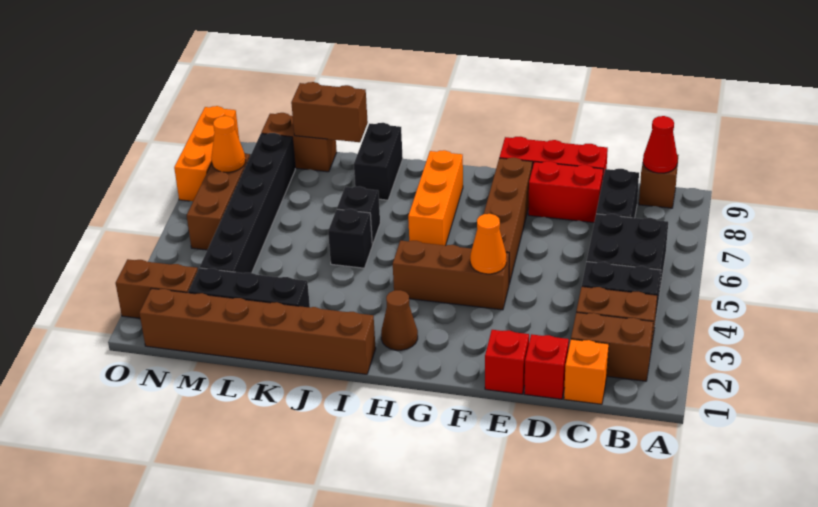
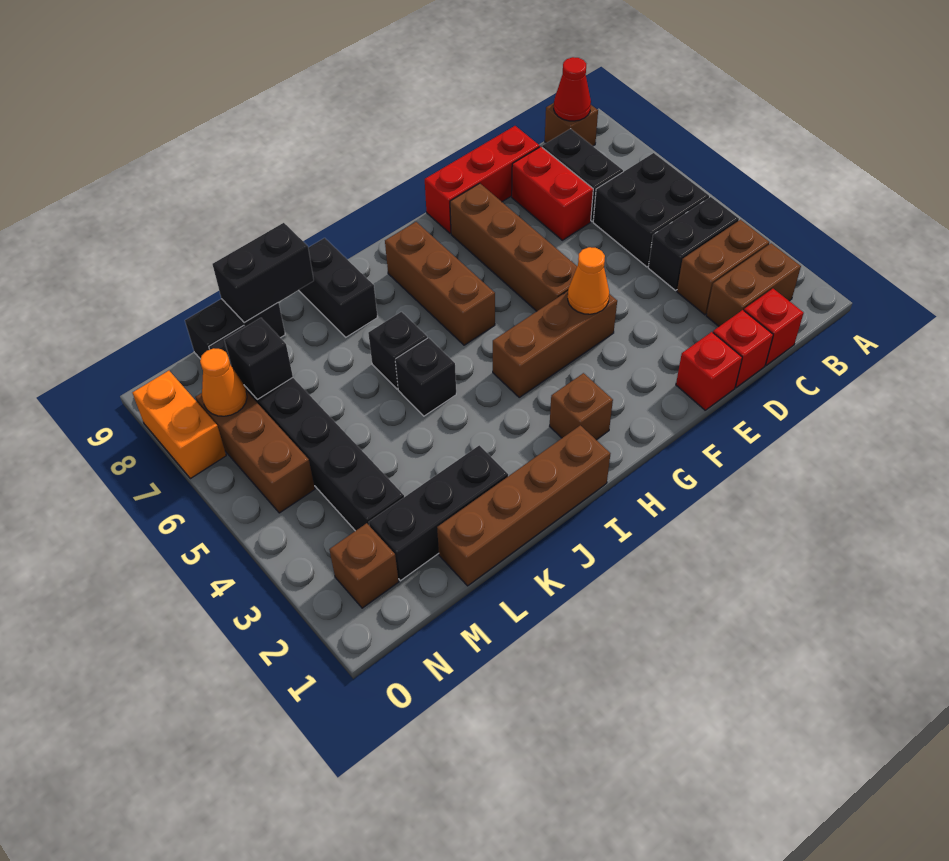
orange 1x1 brick [564,339,609,404] -> red 1x1 brick [744,289,804,365]
red 1x2 brick [528,161,603,223] -> red 1x2 brick turned to [512,147,593,240]
brown 1x1 cone [381,290,418,350] -> brown 1x1 brick [550,373,613,440]
orange 1x3 brick [408,150,463,246] -> brown 1x3 brick [385,222,495,345]
brown 1x6 brick [139,288,376,374] -> brown 1x4 brick [437,425,610,586]
brown 1x2 brick [291,82,368,142] -> black 1x2 brick [212,223,314,323]
brown 1x2 brick [261,113,337,172] -> black 1x2 brick [185,299,285,359]
none -> black 1x1 brick [225,318,293,399]
brown 1x2 brick [116,259,198,318] -> brown 1x1 brick [329,523,399,608]
orange 1x3 brick [174,106,239,201] -> orange 1x2 brick [132,371,226,479]

